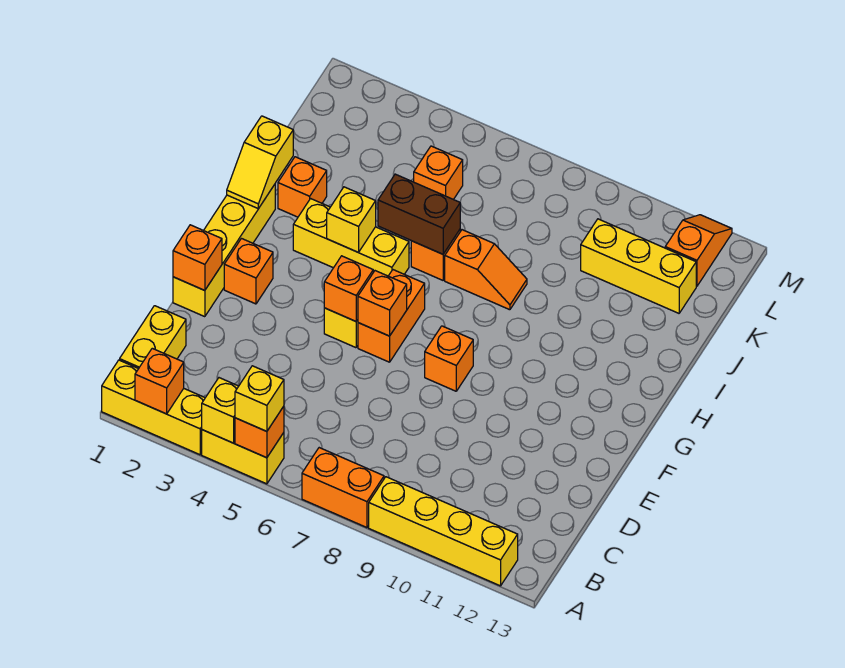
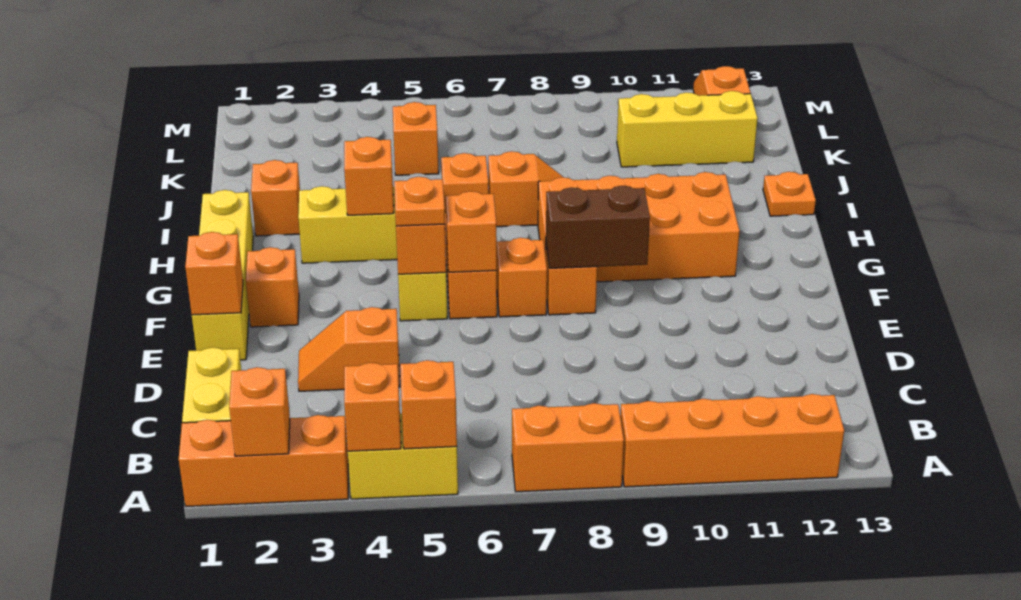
yellow 1x3 brick [102,360,205,455] -> orange 1x3 brick [179,415,348,507]
yellow 1x1 brick [202,378,239,443] -> orange 1x1 brick [344,363,401,451]
yellow 1x1 brick [235,366,284,431] -> none
yellow 1x4 brick [369,477,518,586] -> orange 1x4 brick [620,394,844,487]
none -> orange 1x2 slope [298,307,400,391]
none -> orange 1x1 plate [394,177,445,226]
none -> orange 1x1 brick [497,238,547,317]
none -> orange 2x4 brick [538,172,740,282]
yellow 1x2 slope [227,116,293,209] -> none
yellow 1x1 brick [327,187,376,252] -> orange 1x1 brick [344,137,394,215]
brown 1x2 brick [378,174,460,254] -> brown 1x2 brick moved to [546,186,650,268]
none -> orange 1x1 plate [763,172,816,216]

